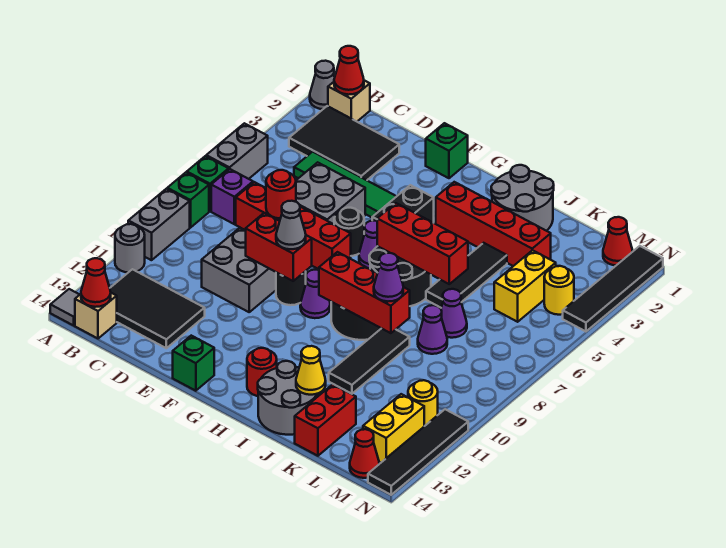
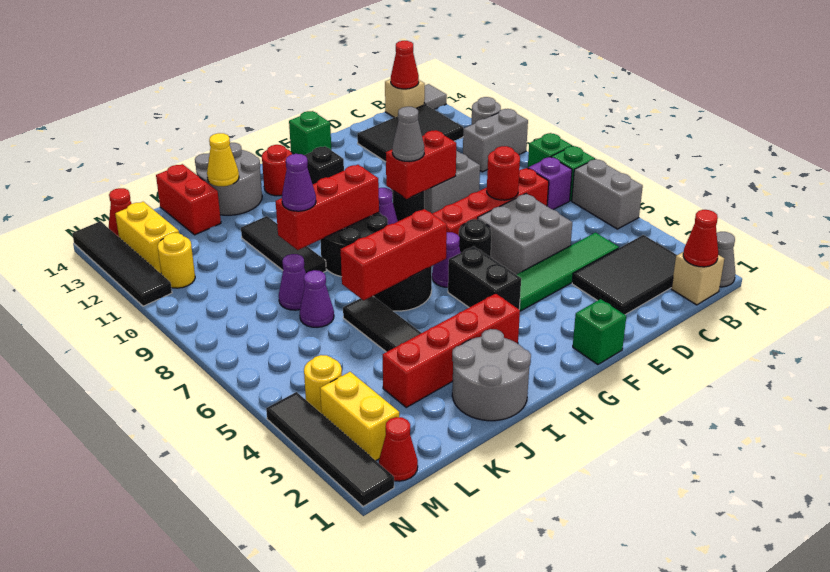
grey 1x2 brick [128,189,190,260] -> grey 1x2 brick turned to [463,109,528,172]
none -> black 1x1 brick [305,146,344,184]
yellow 1x2 brick [494,250,556,322] -> yellow 1x2 brick moved to [320,372,399,461]

